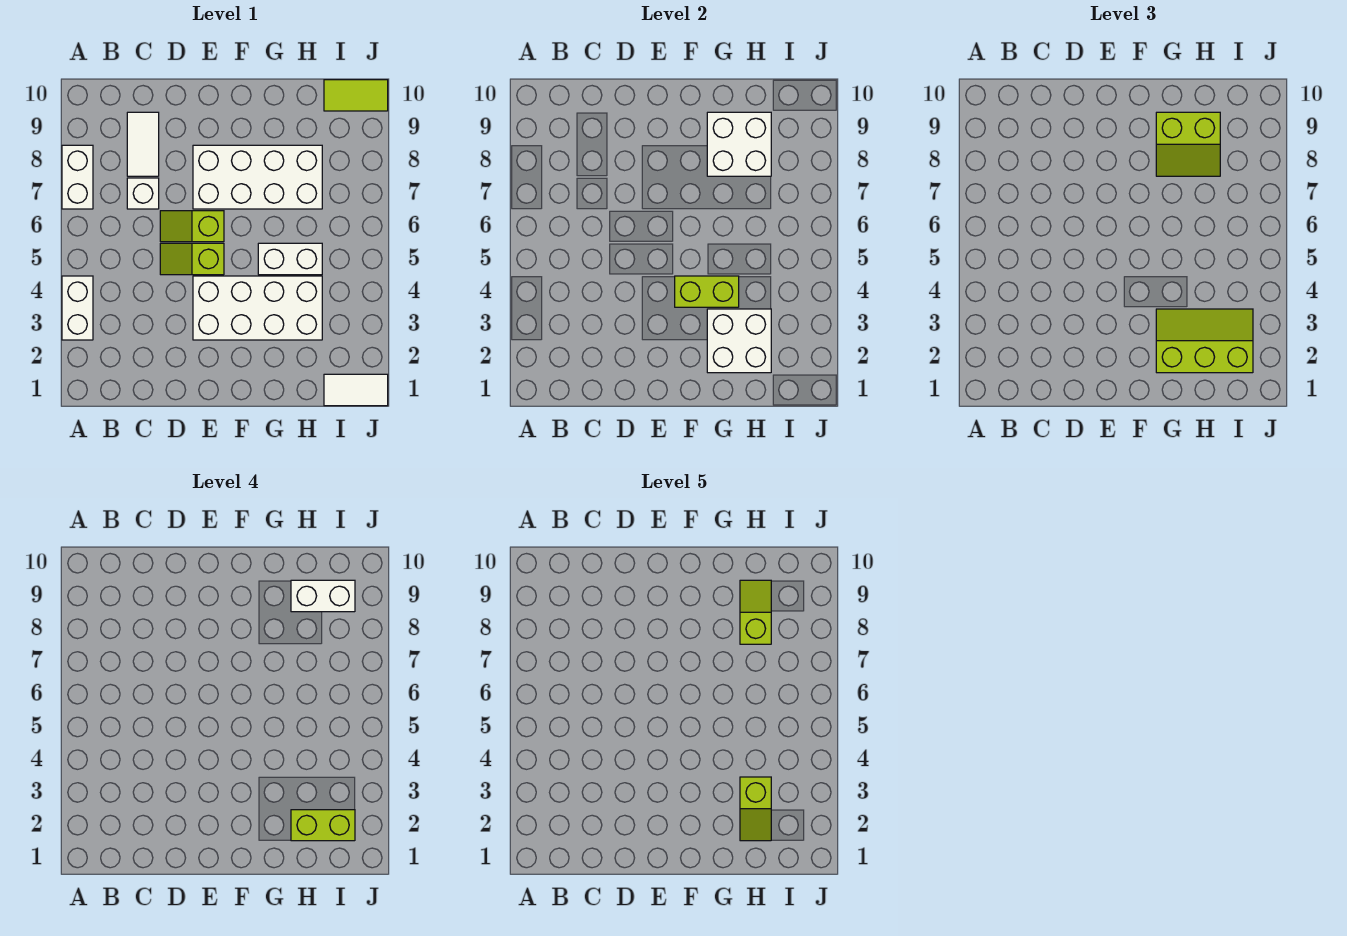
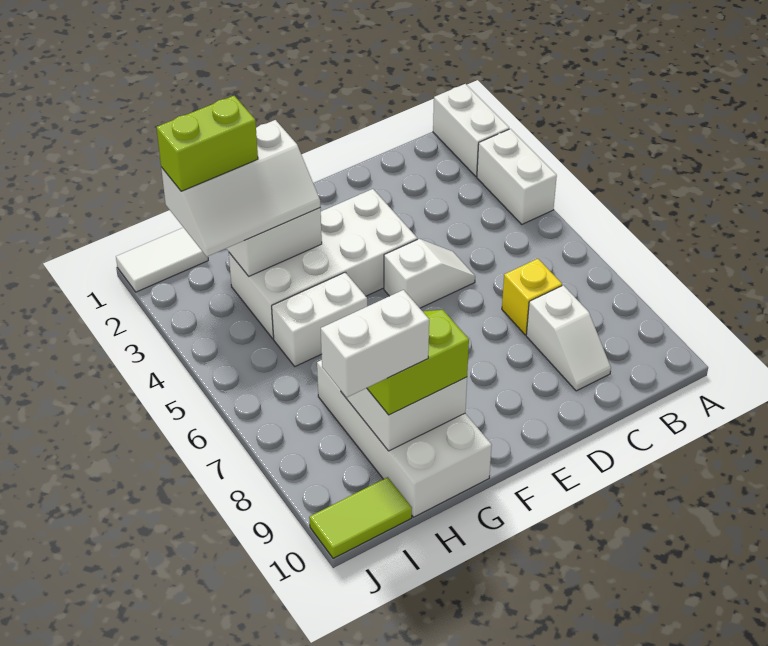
white 1x2 brick [62,145,93,209] -> white 1x2 brick moved to [433,84,509,176]
white 1x1 brick [127,178,159,209] -> yellow 1x1 brick [502,259,562,335]
white 1x2 tile [127,112,159,176] -> white 1x2 slope [526,285,611,391]
lime 1x2 slope [160,243,224,275] -> white 1x2 slope [384,239,475,308]
lime 1x2 slope [160,211,224,242] -> none
white 2x4 brick [193,145,322,209] -> white 2x4 brick turned to [317,360,492,517]
lime 1x2 brick [675,276,739,307] -> none
lime 2x3 slope [1156,309,1253,373] -> white 2x3 slope [161,120,321,257]
lime 1x2 slope [740,777,771,841] -> none
lime 1x2 slope [740,580,771,644] -> none

